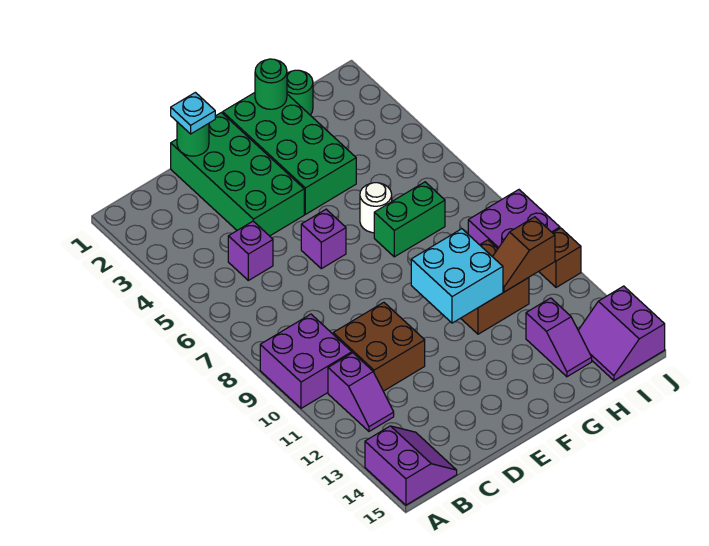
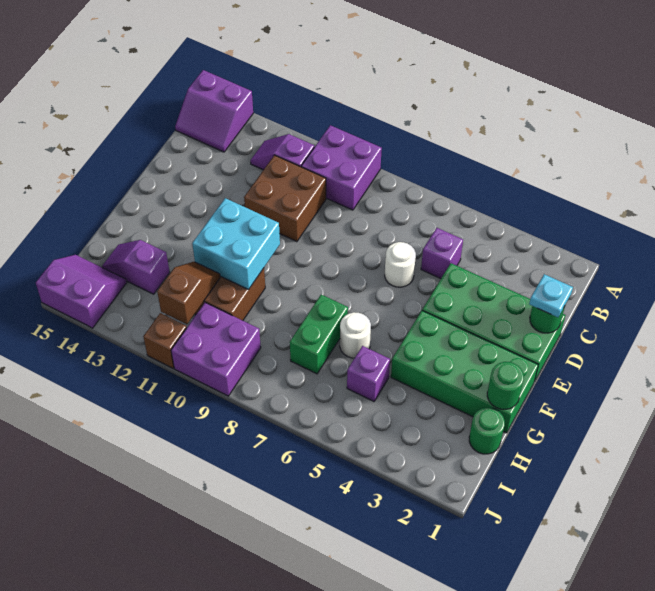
none -> white 1x1 round brick [385,242,416,287]
purple 1x1 brick [301,209,346,269] -> purple 1x1 brick moved to [347,346,390,401]

